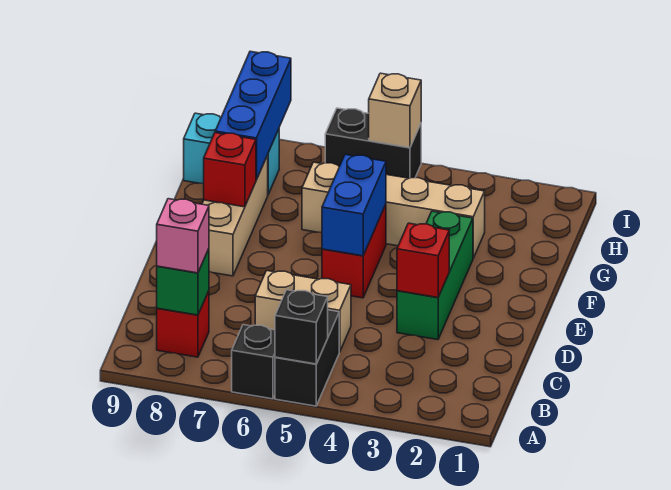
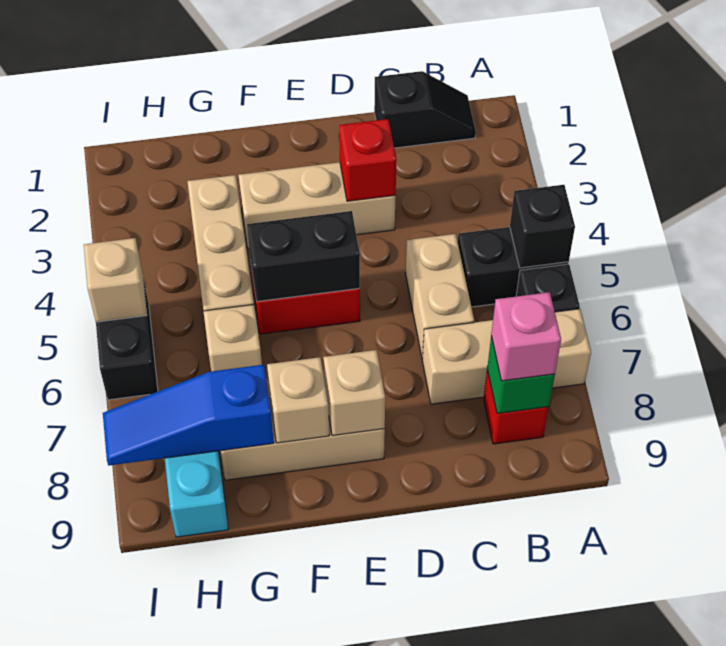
none -> tan 1x3 brick [422,309,591,404]
none -> black 1x2 slope [374,71,476,148]
green 1x3 brick [397,211,473,340] -> tan 1x3 brick [238,162,396,248]
blue 1x2 brick [322,155,386,256] -> black 1x2 brick [247,211,360,302]
none -> tan 1x1 brick [323,350,385,436]
red 1x1 brick [204,133,256,207] -> tan 1x1 brick [267,357,329,443]
blue 1x3 brick [215,51,291,180] -> blue 1x3 slope [103,365,274,466]

